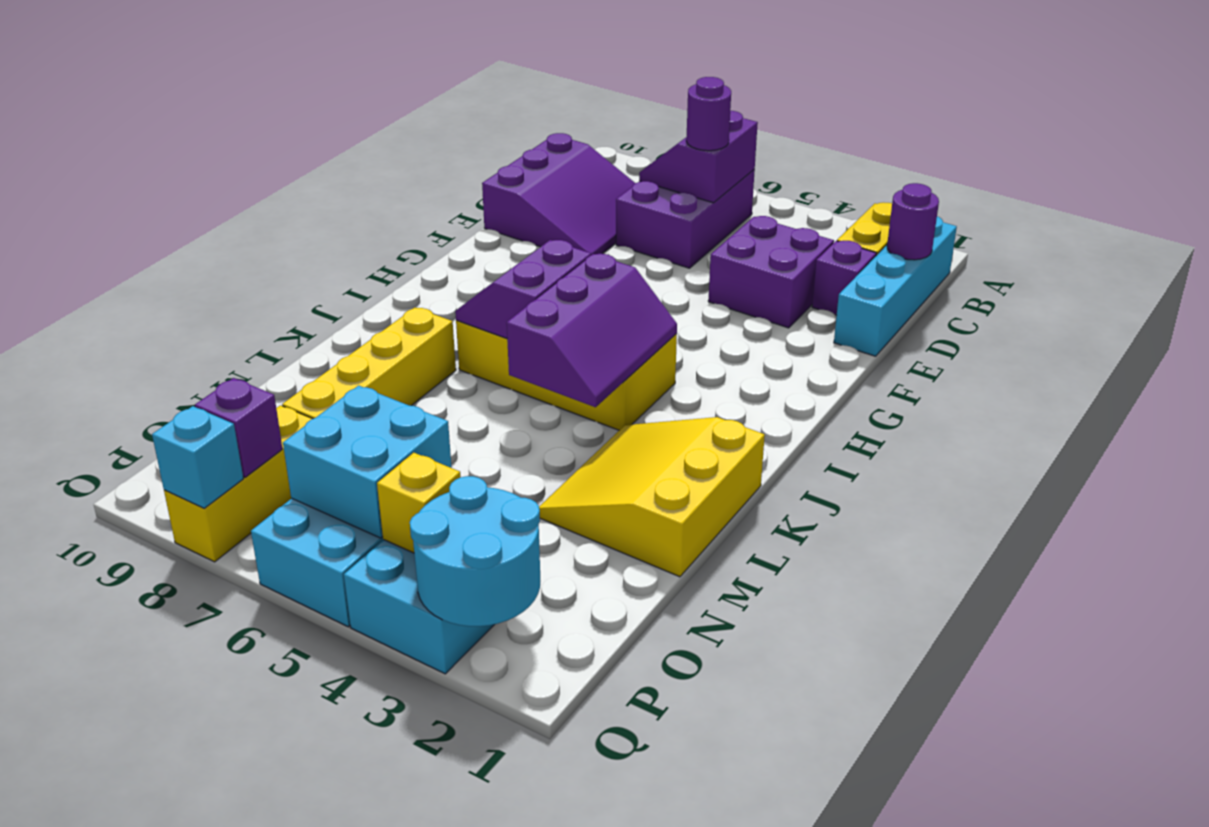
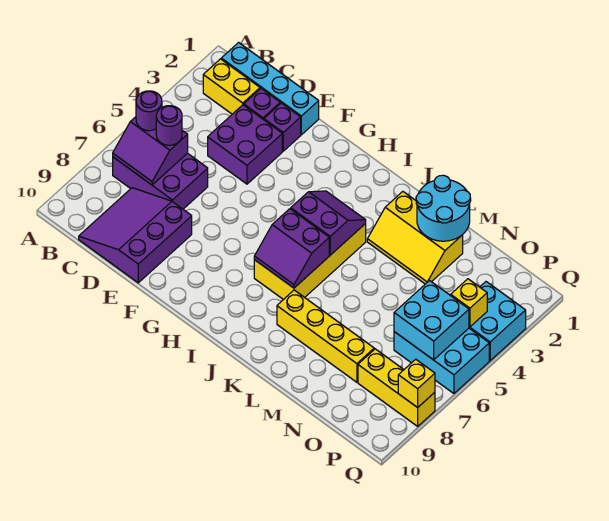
purple 1x1 round brick [887,183,939,260] -> purple 1x1 round brick moved to [136,91,162,131]
purple 3x3 slope [482,133,635,255] -> purple 3x3 slope turned to [79,188,192,283]
purple 2x3 slope [507,254,677,407] -> purple 2x2 slope [291,191,366,255]
yellow 3x3 slope [539,417,765,577] -> yellow 2x3 slope [367,192,463,284]
cyan 2x2 round brick [410,476,540,626] -> cyan 2x2 round brick moved to [416,175,471,241]
purple 1x1 brick [195,378,282,477] -> purple 1x1 brick moved to [264,103,301,151]
cyan 1x1 brick [152,406,243,508] -> yellow 1x1 brick [398,359,435,408]

